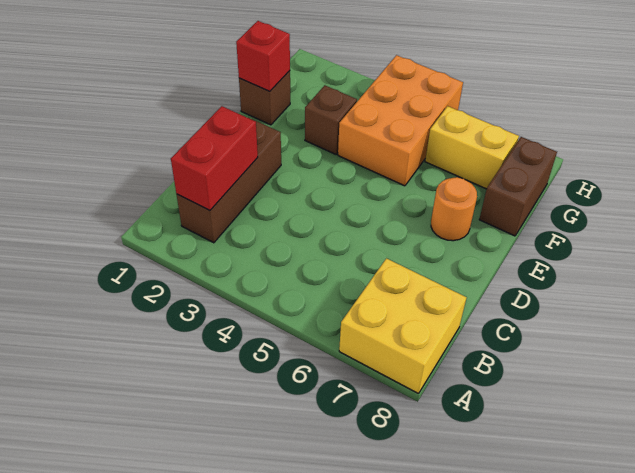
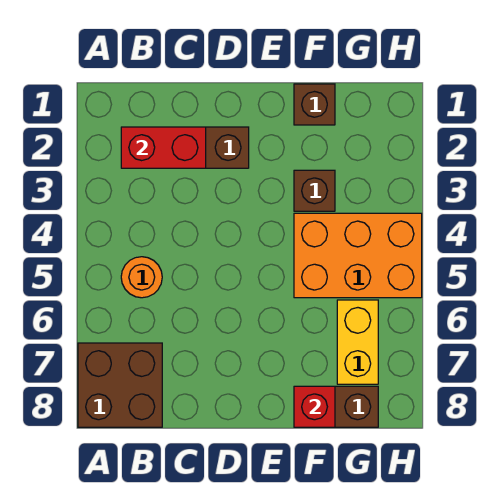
yellow 2x2 brick [339,258,467,394] -> brown 2x2 brick [78,343,162,427]
orange 1x1 round brick [431,177,477,241] -> orange 1x1 round brick moved to [121,257,162,298]
red 1x1 brick [236,21,290,91] -> red 1x1 brick moved to [294,386,335,427]

